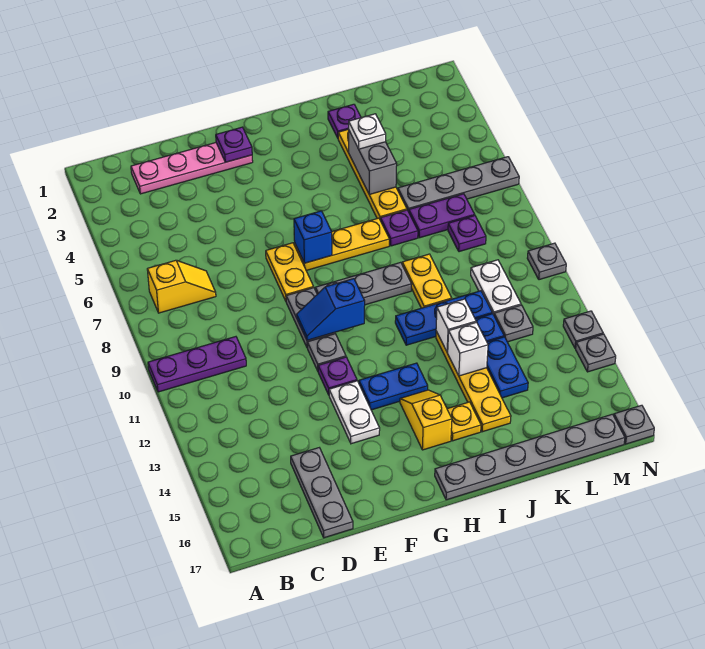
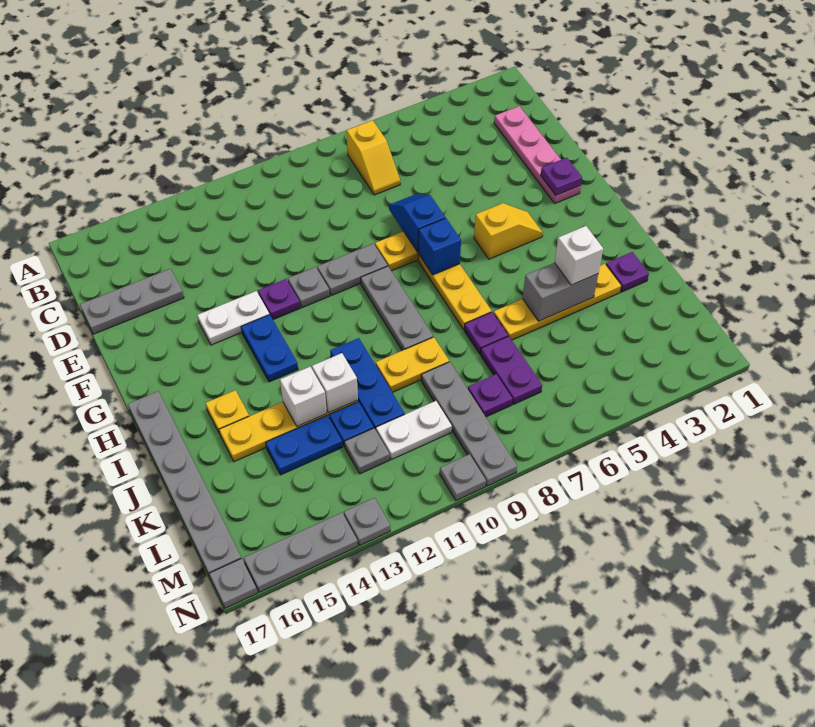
purple 1x3 plate [148,337,246,392] -> none
blue 1x2 slope [297,279,365,340] -> blue 1x2 slope moved to [389,194,445,252]
yellow 1x2 slope [400,390,452,450] -> yellow 1x2 slope moved to [474,203,543,259]
white 1x1 plate [349,114,386,149] -> white 1x1 brick [554,226,603,285]
grey 1x4 plate [398,157,519,212] -> grey 1x4 plate moved to [421,362,517,486]
grey 1x1 plate [576,334,616,372] -> grey 1x3 plate [244,513,358,592]

